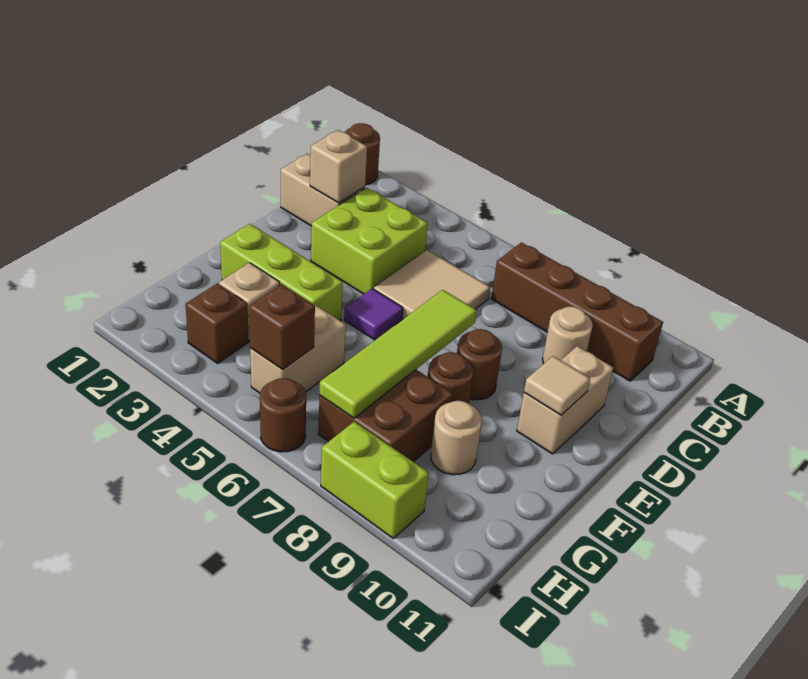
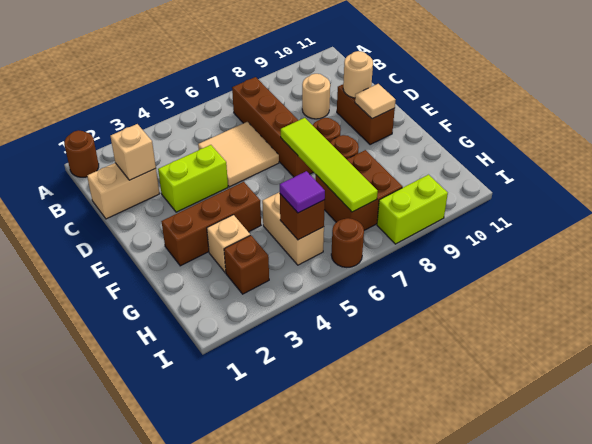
brown 1x4 brick [491,243,663,381] -> brown 1x4 brick turned to [232,77,313,177]
lime 2x2 brick [311,188,428,294] -> lime 1x2 brick [158,145,228,212]
tan 1x2 brick [517,346,613,454] -> brown 1x2 brick [337,85,395,145]
purple 1x1 tile [344,289,403,340] -> purple 1x1 tile moved to [280,171,325,213]
lime 1x3 brick [220,224,343,321] -> brown 1x3 brick [162,182,261,266]
tan 1x1 round brick [431,401,482,475] -> tan 1x1 round brick moved to [343,51,373,98]

